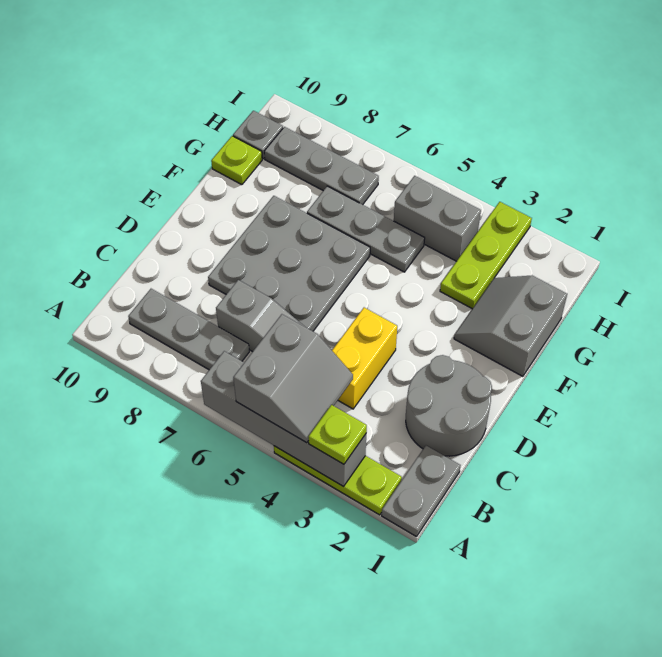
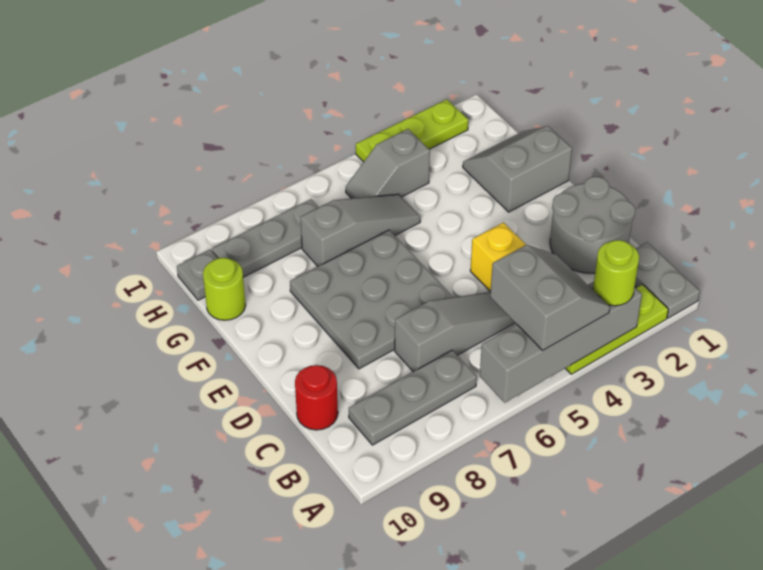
lime 1x1 plate [308,405,367,464] -> lime 1x1 round brick [593,240,639,306]
none -> red 1x1 round brick [295,365,338,430]
grey 2x2 slope [454,275,567,376] -> grey 2x2 slope turned to [463,126,572,212]
lime 1x3 plate [440,202,532,309] -> lime 1x3 plate turned to [356,99,468,162]
grey 1x3 plate [307,186,425,272] -> grey 1x3 slope [301,194,420,266]
lime 1x1 plate [211,136,262,185] -> lime 1x1 round brick [203,258,246,320]
grey 1x2 brick [394,176,481,261] -> grey 1x2 slope [346,129,430,199]

